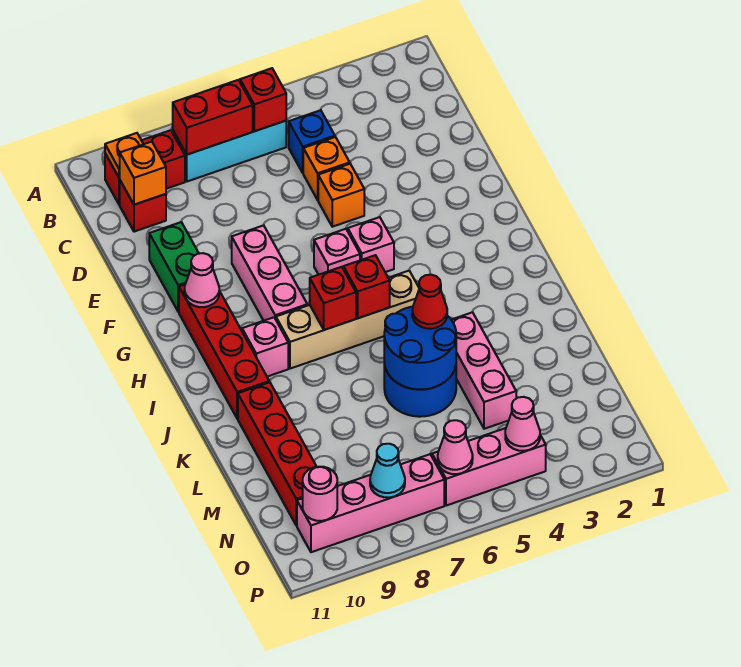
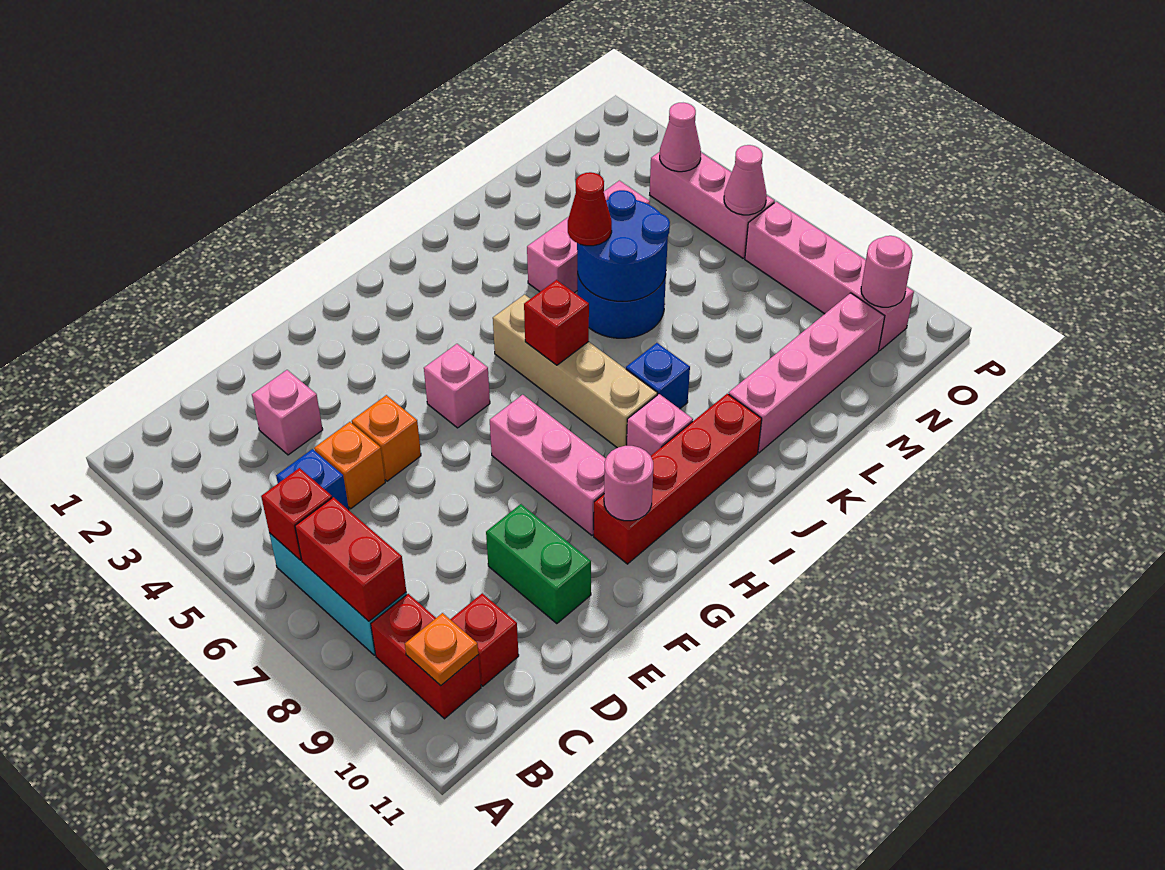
orange 1x1 brick [120,142,166,205] -> none
green 1x2 brick [149,222,199,312] -> green 1x2 brick turned to [486,504,591,624]
pink 1x3 brick [232,225,307,321] -> pink 1x3 brick turned to [490,395,606,535]
pink 1x1 brick [314,229,360,275] -> pink 1x1 brick moved to [252,370,323,455]
pink 1x1 cone [184,253,219,307] -> pink 1x1 round brick [604,446,653,521]
red 1x1 brick [310,267,356,330] -> none
none -> blue 1x1 brick [626,343,690,409]
red 1x4 brick [238,382,317,525] -> pink 1x4 brick [729,293,885,453]
cyan 1x1 cone [370,444,405,498] -> none

